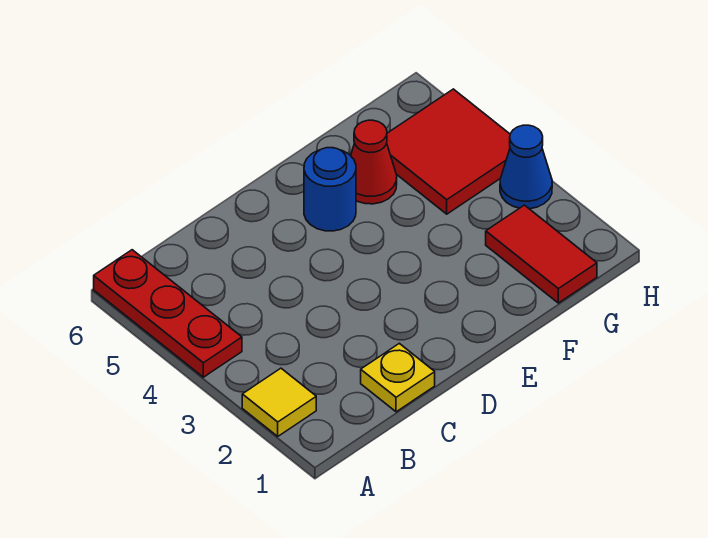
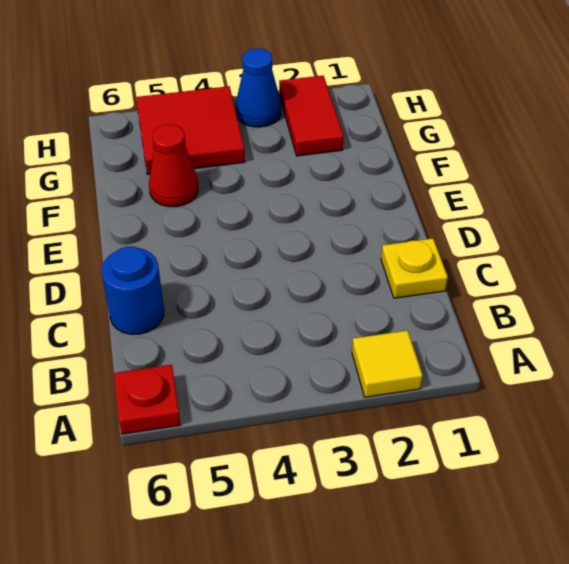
red 1x3 plate [94,250,242,377] -> red 1x1 plate [114,365,181,434]
blue 1x1 round brick [304,148,356,231] -> blue 1x1 round brick moved to [101,247,164,334]
red 1x2 tile [486,205,597,303] -> red 1x2 tile turned to [279,76,344,156]

